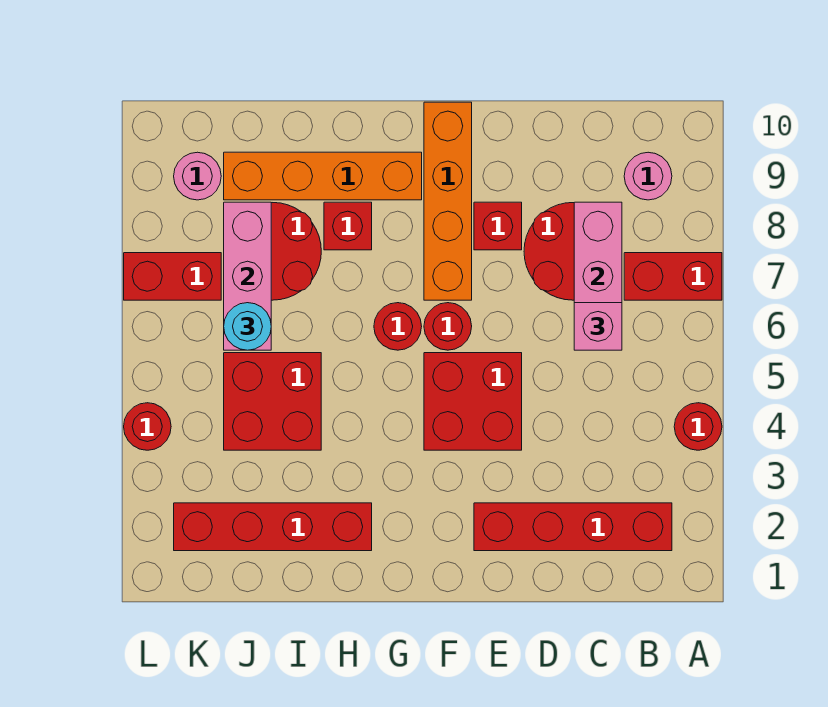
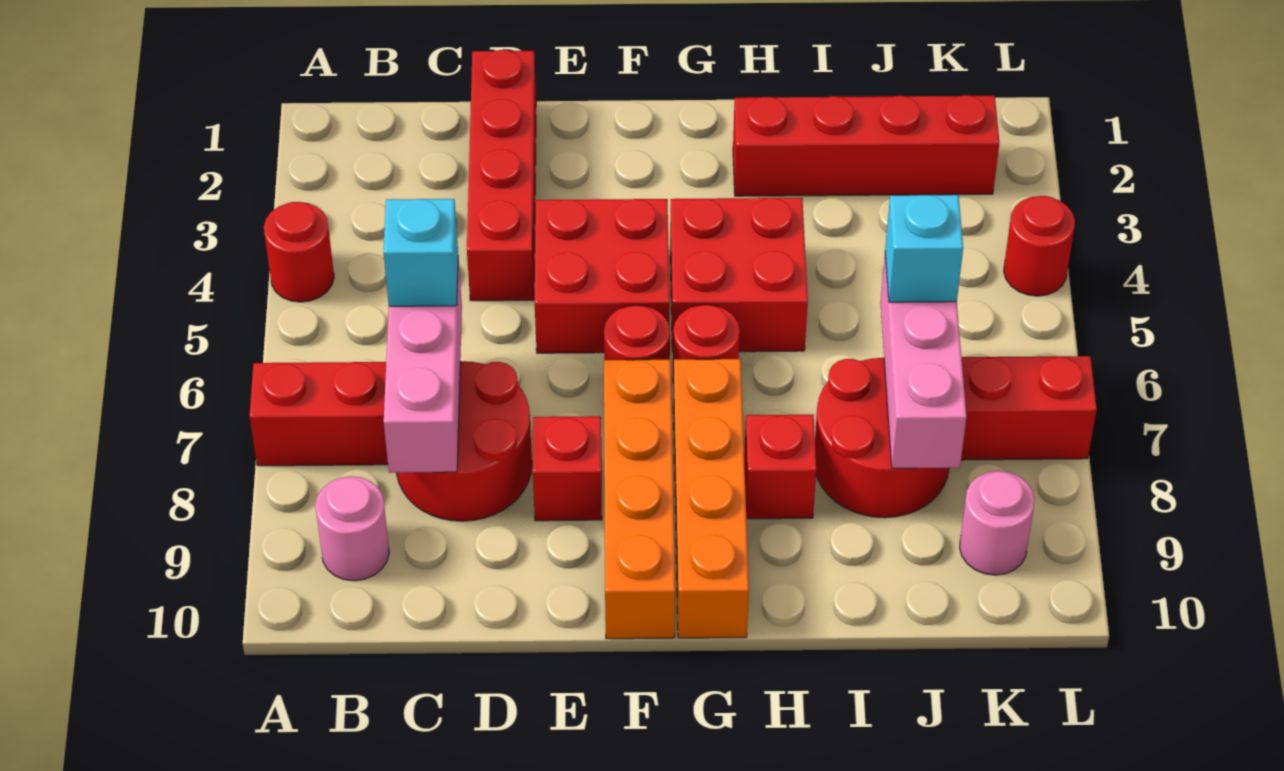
red 1x4 brick [474,503,672,551] -> red 1x4 brick turned to [467,50,536,301]
pink 1x1 brick [574,303,622,350] -> cyan 1x1 brick [384,199,458,306]
orange 1x4 brick [224,152,422,200] -> orange 1x4 brick turned to [673,359,749,638]
red 2x2 brick [224,353,321,450] -> red 2x2 brick moved to [670,198,808,352]
cyan 1x1 round brick [224,303,271,350] -> cyan 1x1 brick [885,195,963,302]

